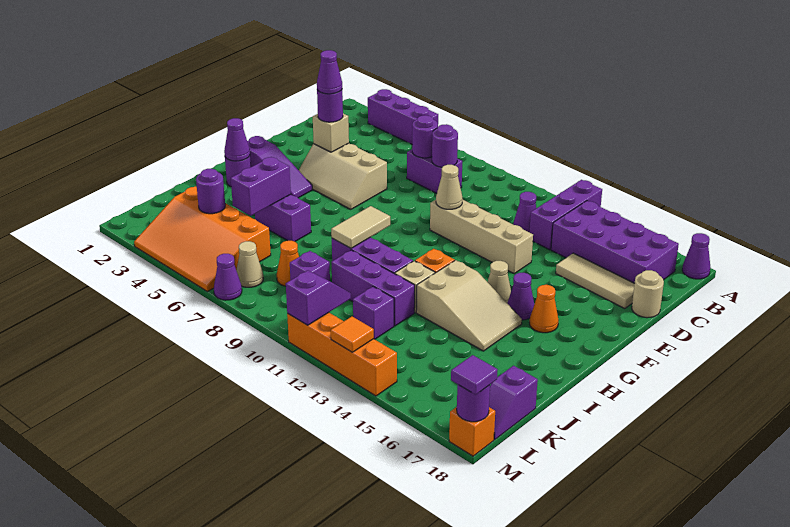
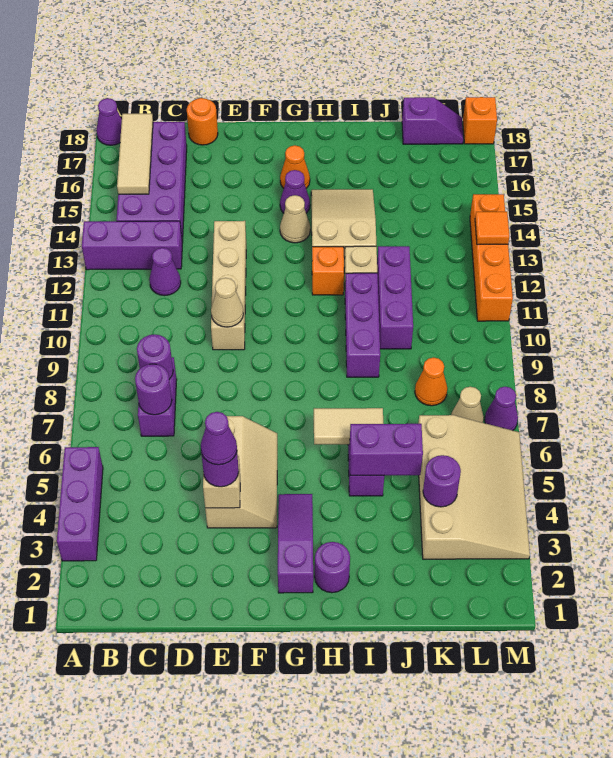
tan 1x3 tile [556,253,635,309] -> tan 1x3 tile moved to [117,114,153,194]
tan 1x1 round brick [632,270,664,318] -> orange 1x1 round brick [187,98,218,145]
purple 1x1 cone [224,118,250,161] -> none
tan 1x2 tile [331,206,390,248] -> tan 1x2 tile moved to [314,408,383,444]
orange 3x4 slope [134,186,271,291] -> tan 3x4 slope [418,415,530,559]
purple 1x1 brick [290,251,330,281] -> none
purple 1x1 brick [353,287,394,339] -> none
purple 1x2 slope [286,270,351,325] -> none
purple 1x1 round brick [457,385,490,422] -> none
purple 1x1 tile [451,355,498,395] -> none

